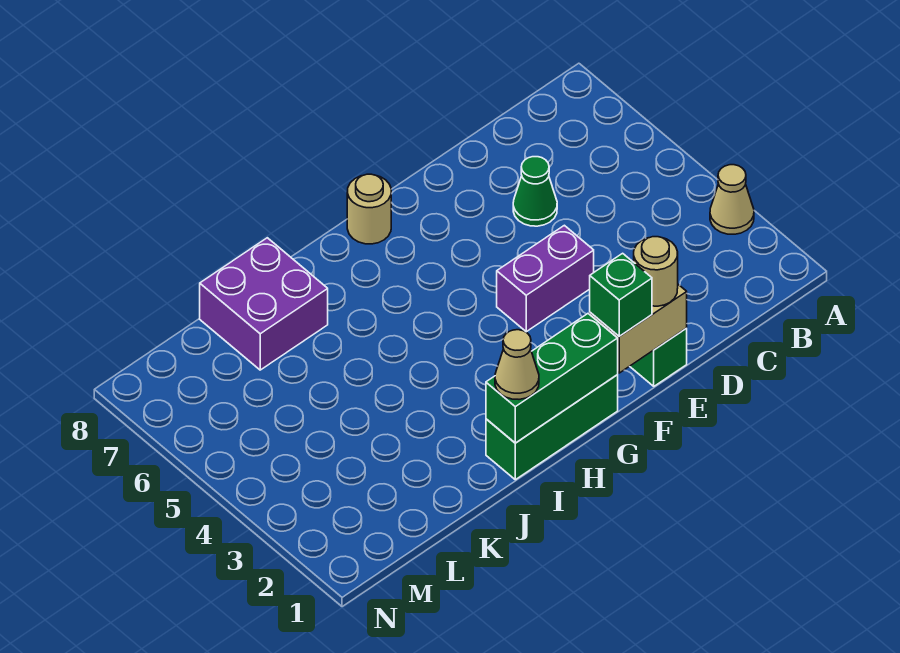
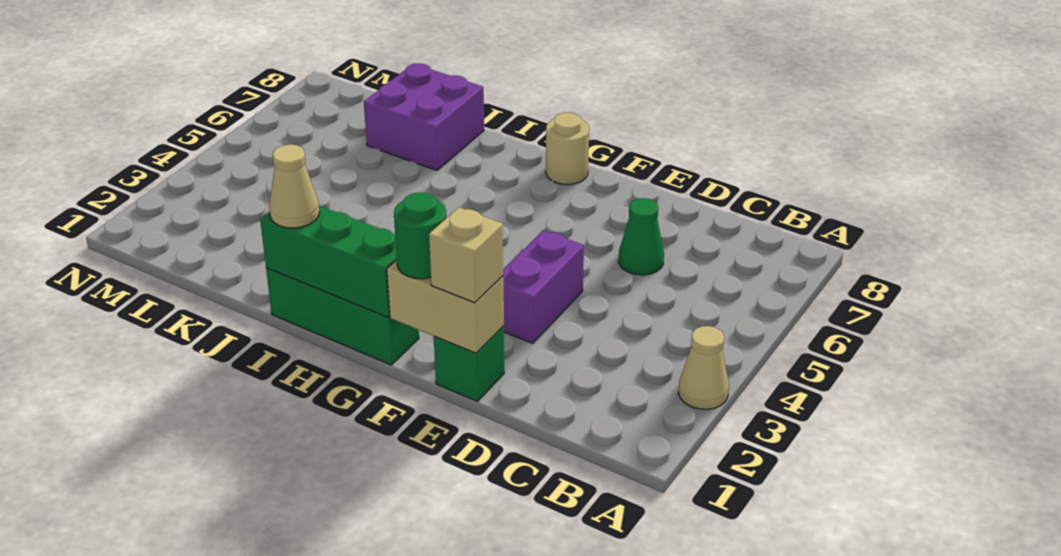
tan 1x1 round brick [634,237,678,306] -> tan 1x1 brick [429,207,503,303]
purple 1x2 brick [497,225,594,332] -> purple 1x2 brick turned to [503,230,584,343]
green 1x1 brick [590,253,652,336] -> green 1x1 round brick [394,192,446,279]

